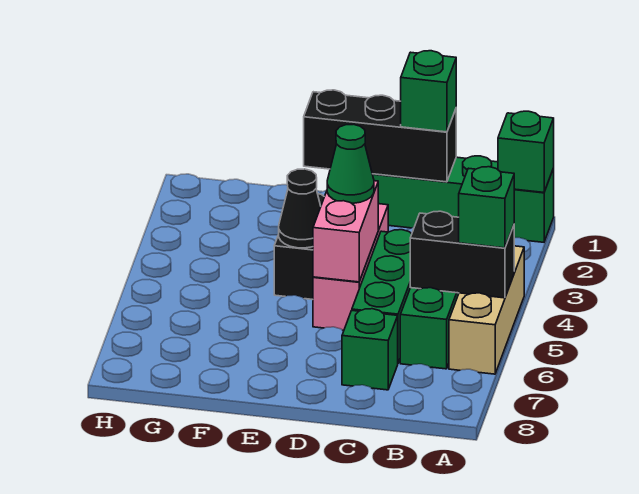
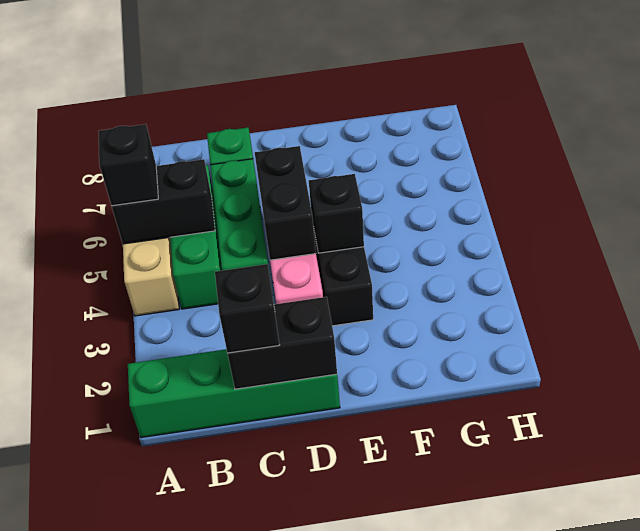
green 1x1 brick [498,111,554,192] -> none
green 1x1 brick [459,167,514,248] -> black 1x1 brick [99,124,158,206]
black 1x3 brick [304,90,456,182] -> black 1x2 brick [228,297,337,389]
green 1x1 brick [401,51,456,132] -> black 1x1 brick [215,264,279,353]
pink 1x2 brick [313,181,378,282] -> black 1x2 brick [255,146,316,260]
green 1x1 cone [327,124,374,203] -> none
black 1x1 cone [278,169,321,248] -> black 1x1 brick [309,174,364,253]

